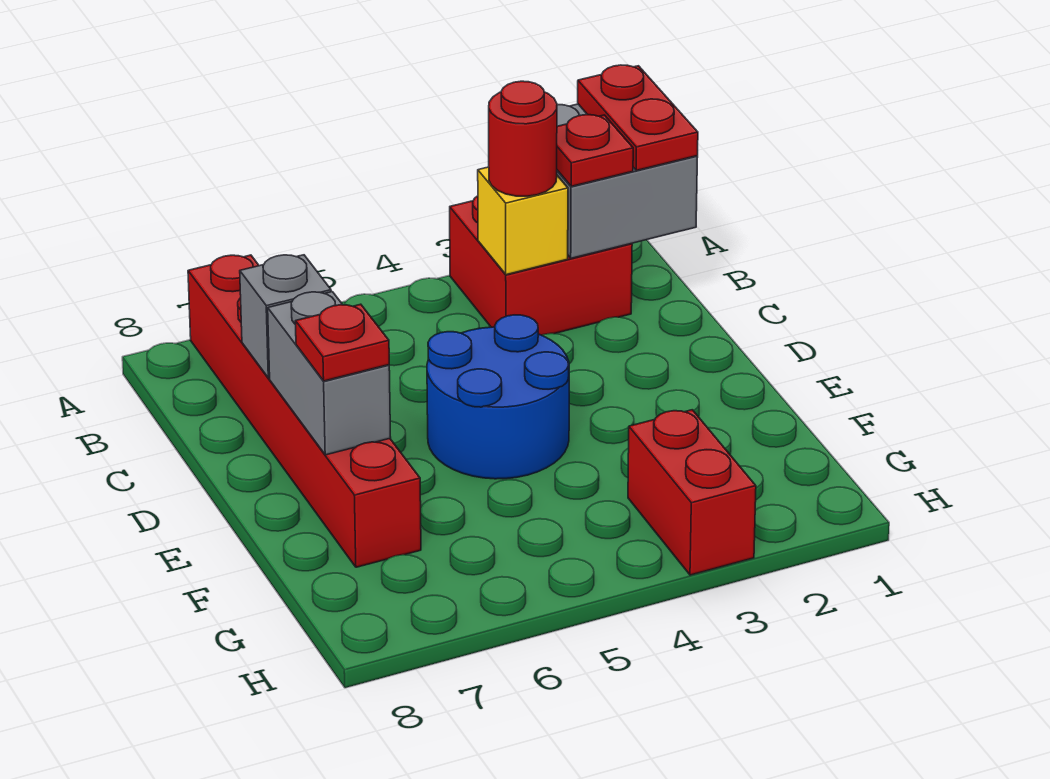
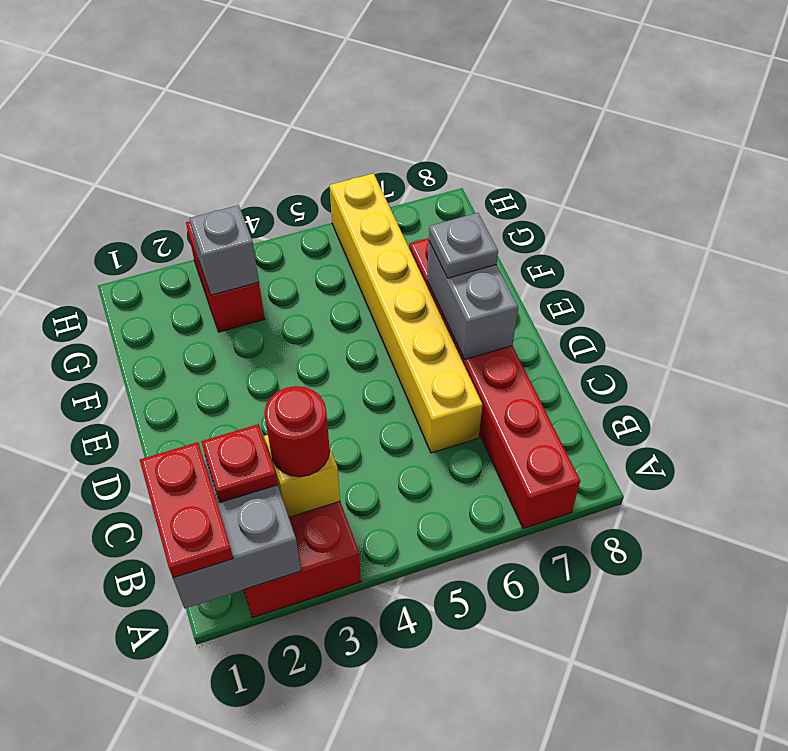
none -> yellow 1x6 brick [330,173,483,453]
grey 1x1 brick [240,255,331,378] -> grey 1x1 brick moved to [190,205,259,295]
blue 2x2 round brick [427,315,569,479] -> none
red 1x1 plate [295,304,389,381] -> grey 1x1 plate [429,213,498,278]

